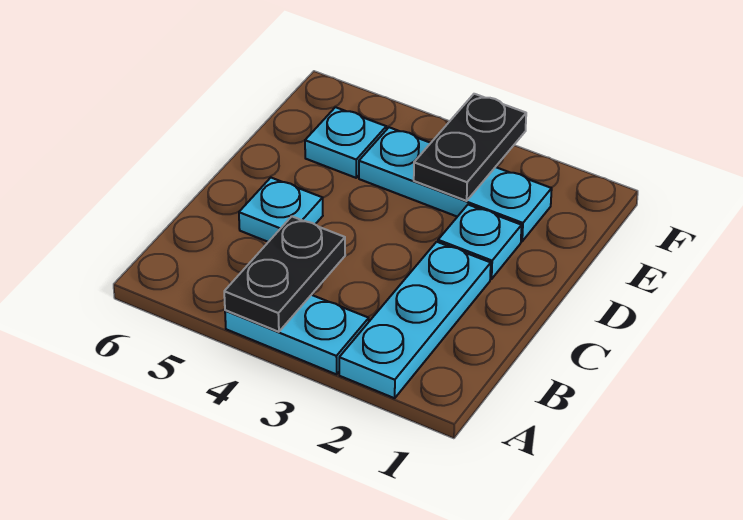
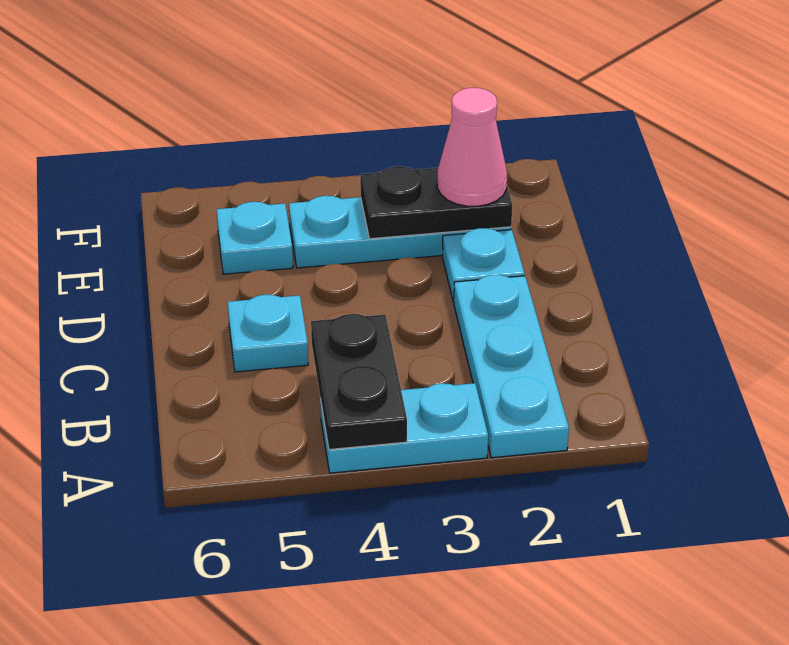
none -> pink 1x1 cone [437,88,507,206]
black 1x2 plate [414,94,526,201] -> black 1x2 plate turned to [360,166,512,239]

